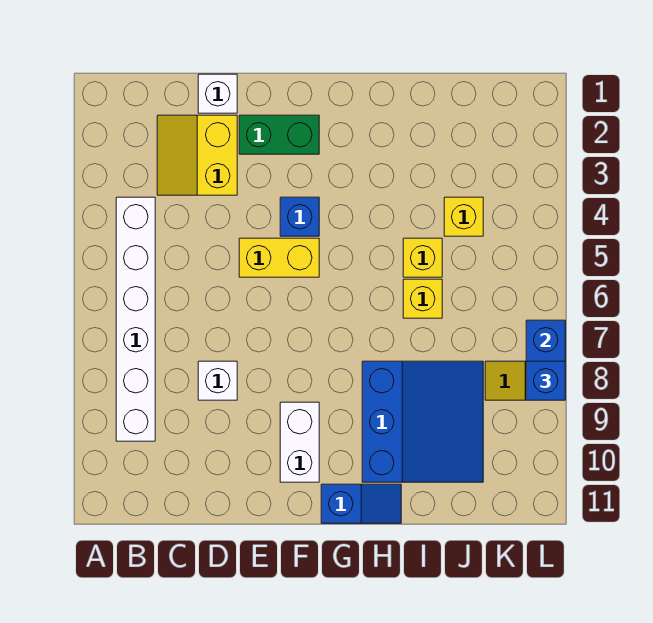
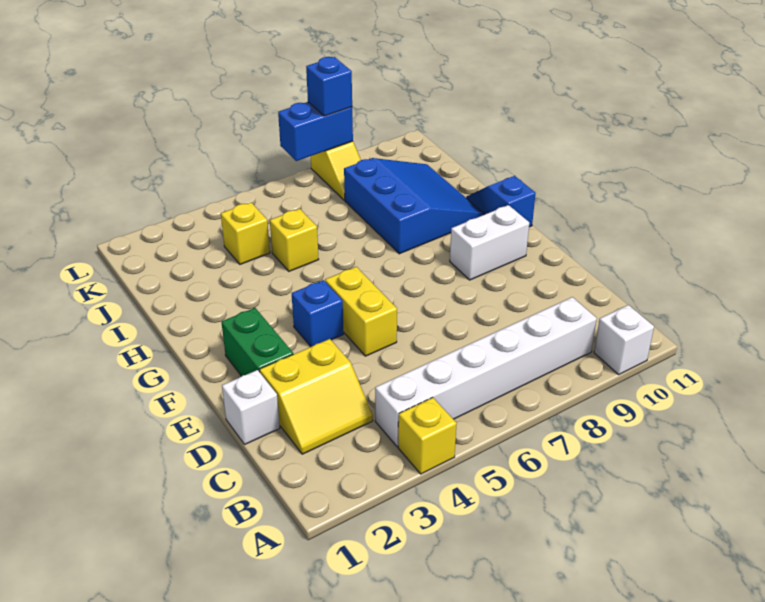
white 1x1 brick [198,361,237,400] -> white 1x1 brick moved to [594,305,654,374]
blue 3x3 slope [362,361,483,482] -> blue 3x3 slope turned to [344,158,484,254]
yellow 1x1 brick [403,279,442,318] -> yellow 1x1 brick moved to [398,397,457,474]

